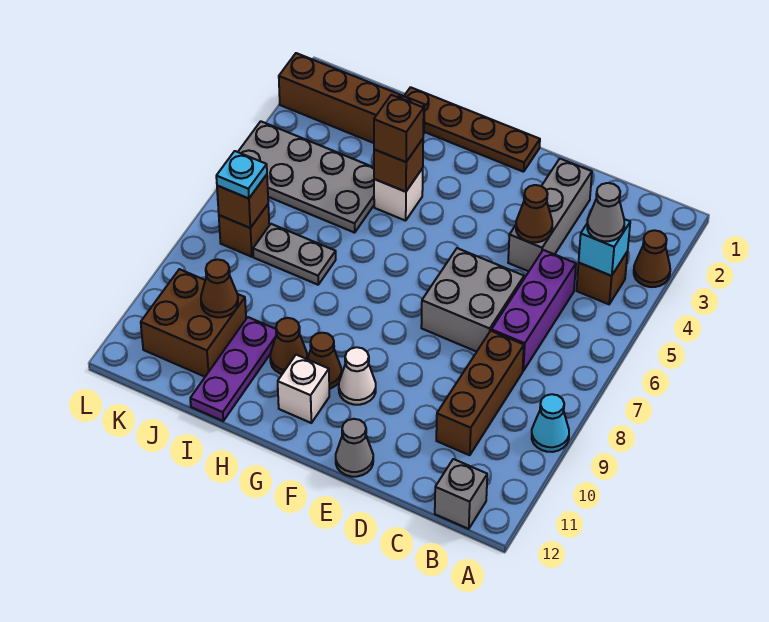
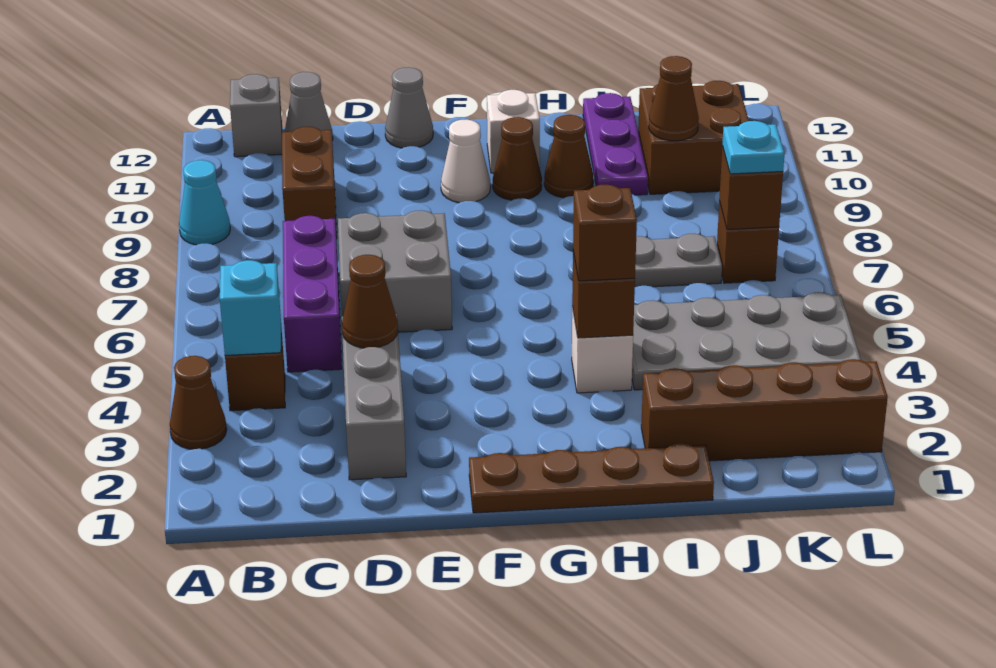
grey 1x1 cone [587,183,624,241] -> grey 1x1 cone moved to [285,72,333,140]
brown 1x3 brick [436,331,524,455] -> brown 1x2 brick [282,127,337,239]

